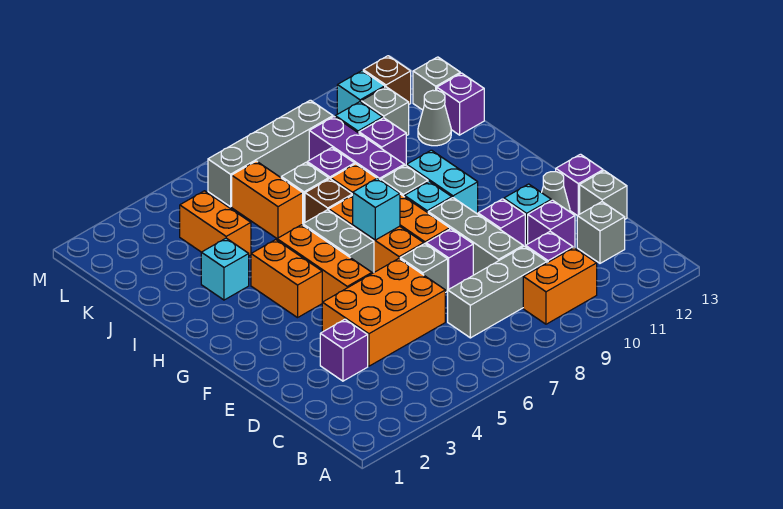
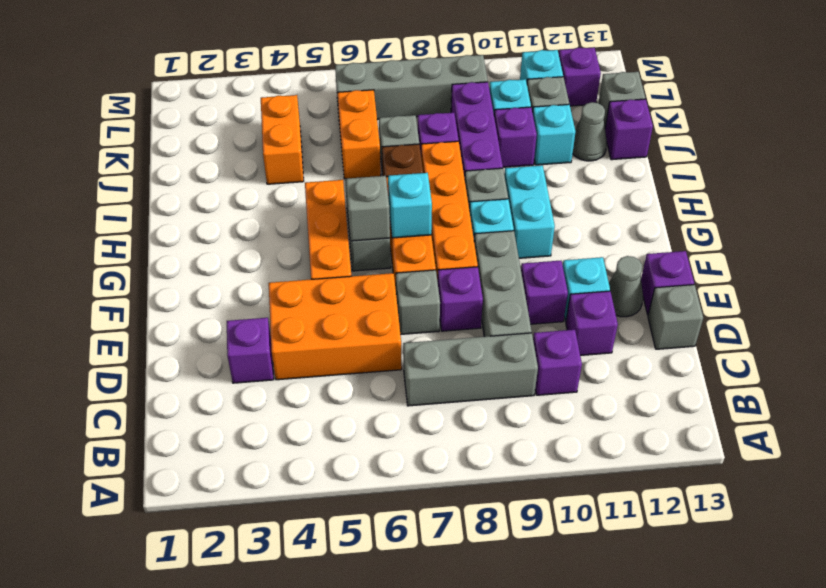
orange 1x2 brick [523,248,597,324] -> none
grey 1x1 brick [577,202,625,263] -> grey 1x1 brick moved to [346,176,390,241]
orange 1x2 brick [251,240,322,318] -> none
cyan 1x1 brick [201,238,249,300] -> cyan 1x1 brick moved to [533,104,575,165]
brown 1x1 brick [363,56,411,104] -> purple 1x1 brick [559,48,601,106]

